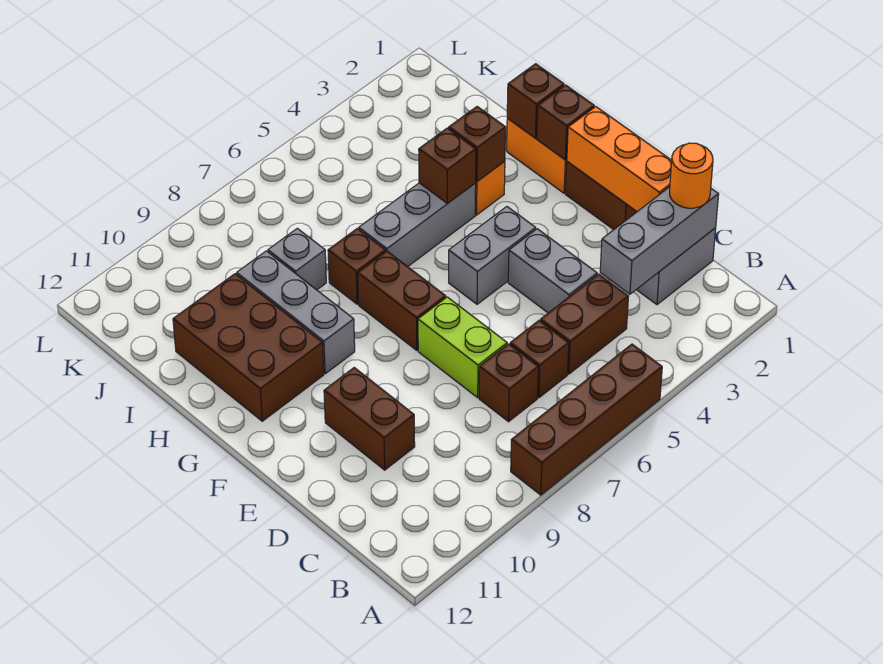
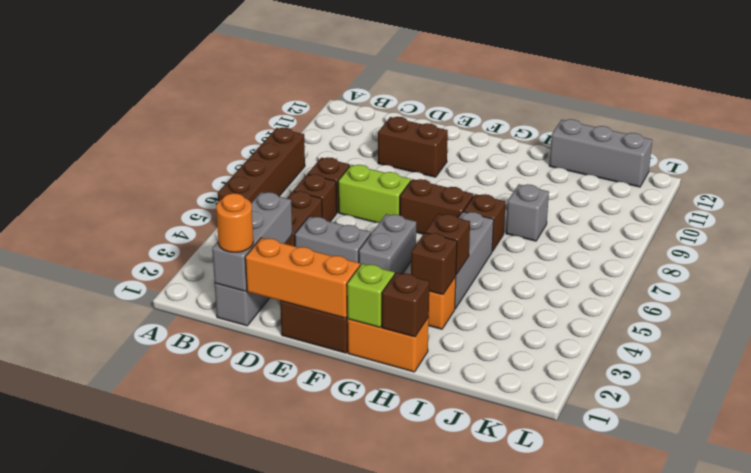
brown 1x1 brick [537,85,594,160] -> lime 1x1 brick [347,264,395,328]
grey 1x3 brick [237,251,355,374] -> grey 1x3 brick moved to [549,119,652,187]
brown 2x3 brick [173,274,324,421] -> none

